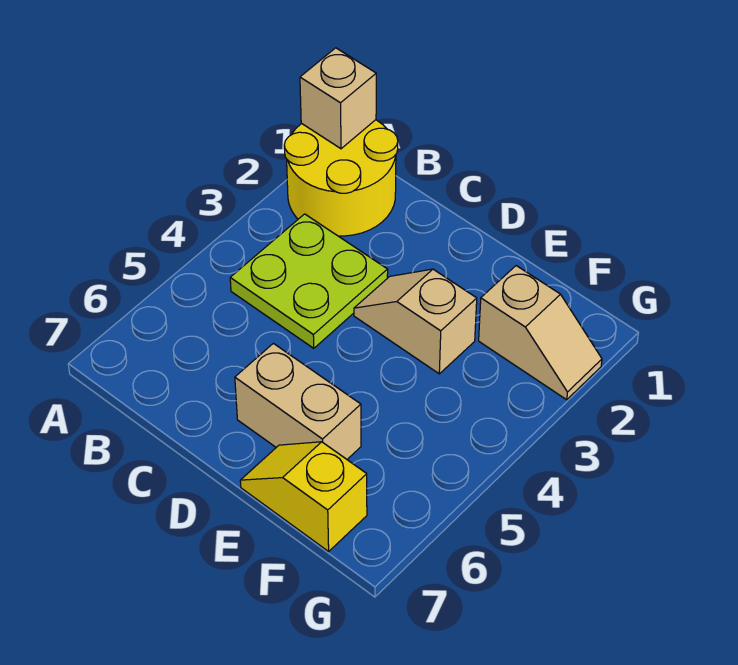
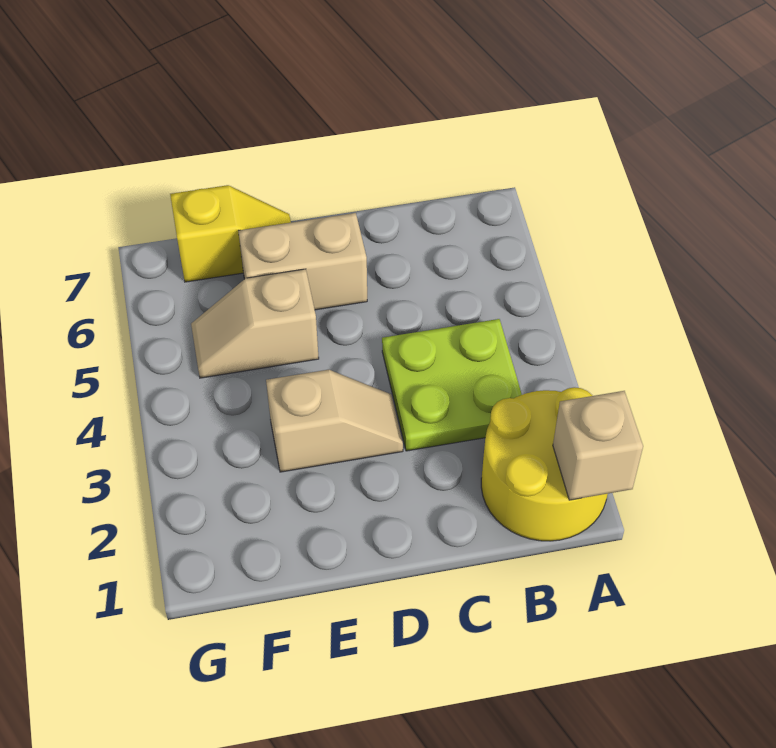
tan 1x2 slope [479,266,602,400] -> tan 1x2 slope moved to [191,269,319,378]

